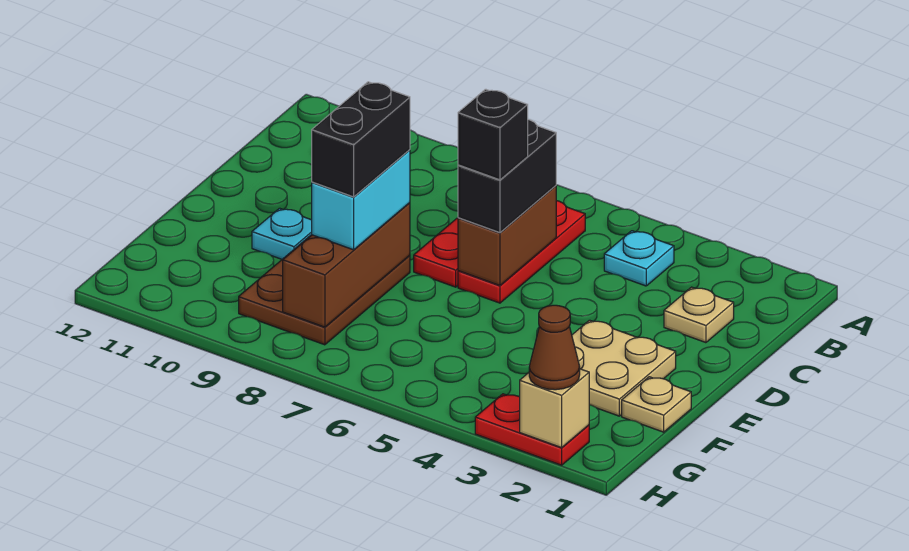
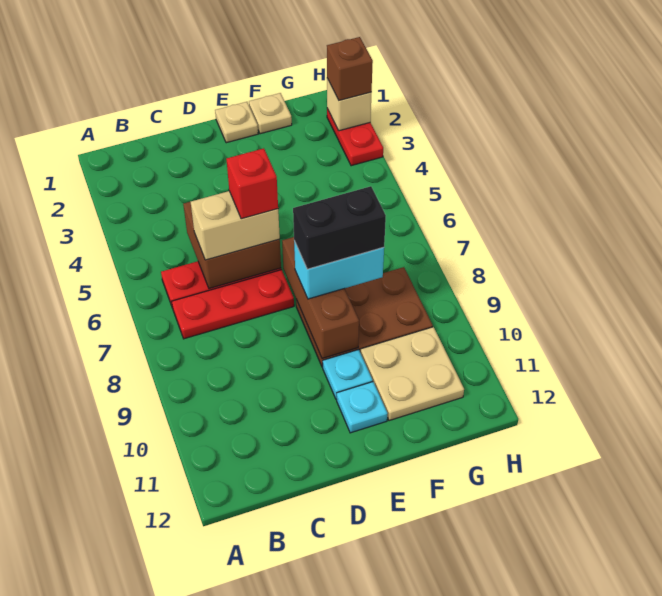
cyan 1x1 plate [604,231,674,286] -> cyan 1x1 plate moved to [337,382,388,433]
tan 1x1 plate [664,287,734,343] -> tan 1x1 plate moved to [215,102,258,143]
brown 1x2 brick [458,186,556,285] -> brown 2x2 brick [183,202,281,289]
black 1x2 brick [458,120,556,233] -> tan 1x2 brick [191,191,280,260]
black 1x1 brick [458,89,528,180] -> red 1x1 brick [226,148,278,219]
tan 2x2 plate [572,320,676,416] -> tan 2x2 plate moved to [361,327,464,421]
brown 1x3 brick [283,203,410,327] -> brown 1x3 brick turned to [282,237,359,359]
brown 1x1 cone [529,305,580,390] -> brown 1x1 brick [327,37,373,100]

